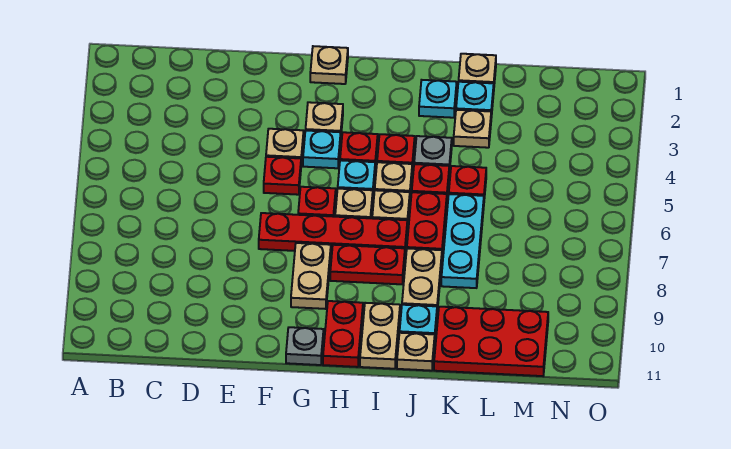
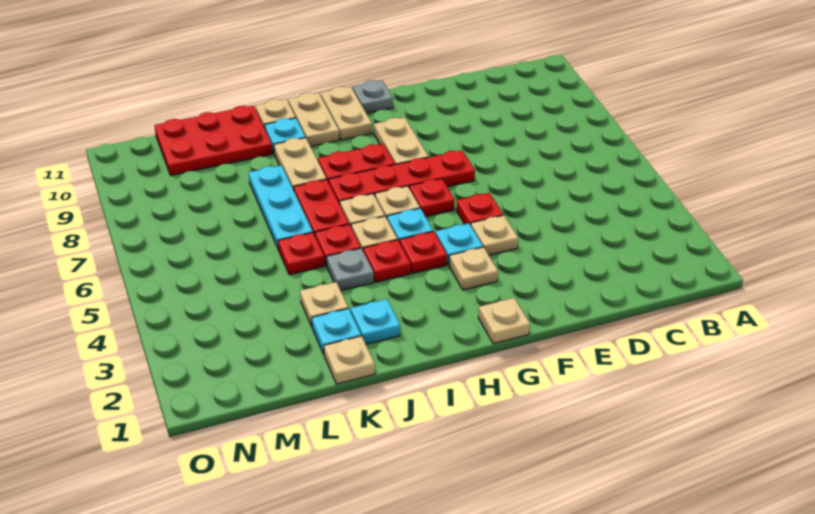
red 1x2 plate [323,301,363,367] -> tan 1x2 plate [321,86,372,140]

